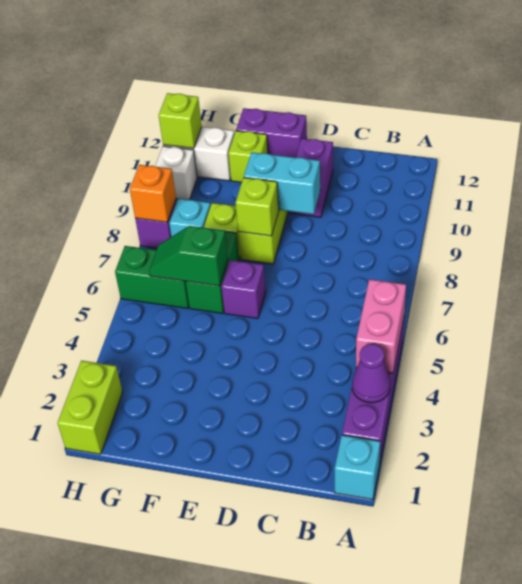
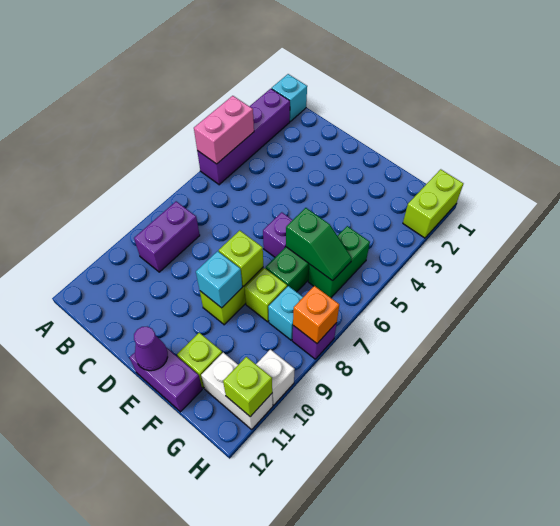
purple 1x1 cone [352,344,390,403] -> purple 1x1 cone moved to [134,327,168,371]
cyan 1x2 brick [244,152,320,214] -> cyan 1x1 brick [196,251,242,308]
purple 1x2 brick [289,138,333,217] -> purple 1x2 brick moved to [134,201,200,272]
green 1x2 brick [115,246,189,308] -> green 1x2 brick turned to [308,226,370,298]

